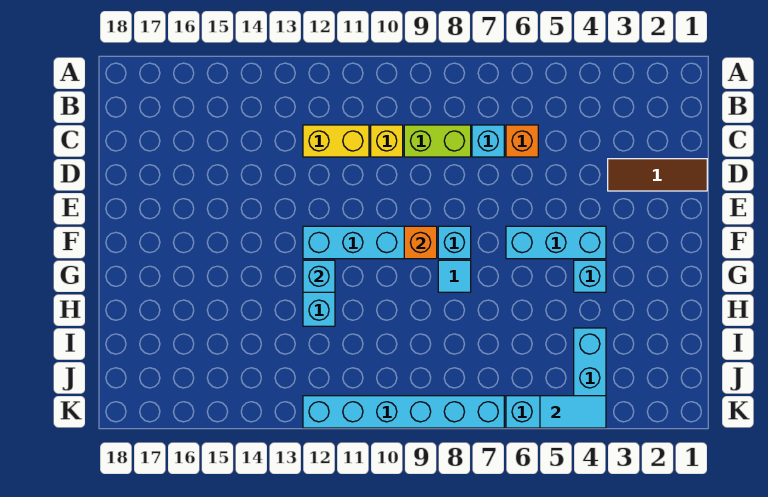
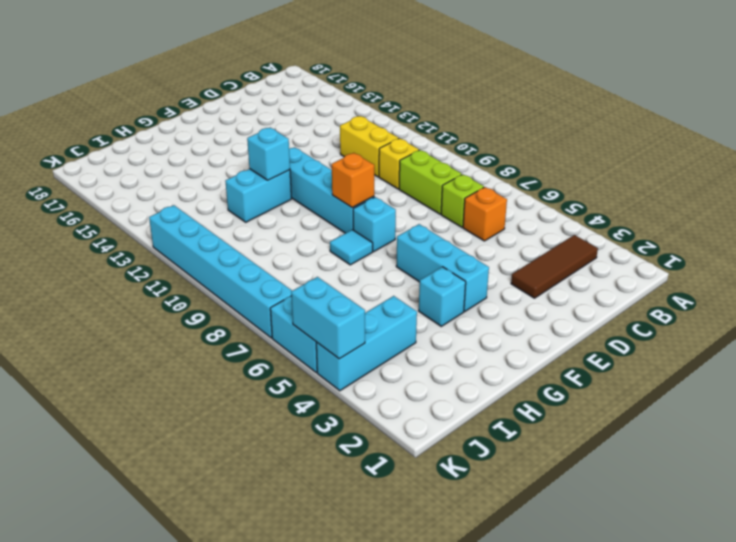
cyan 1x1 brick [472,125,504,157] -> lime 1x1 brick [441,174,484,227]
brown 1x3 tile [608,159,707,191] -> brown 1x3 tile turned to [511,235,598,298]
cyan 1x2 tile [540,396,606,428] -> cyan 1x2 brick [291,277,365,359]

